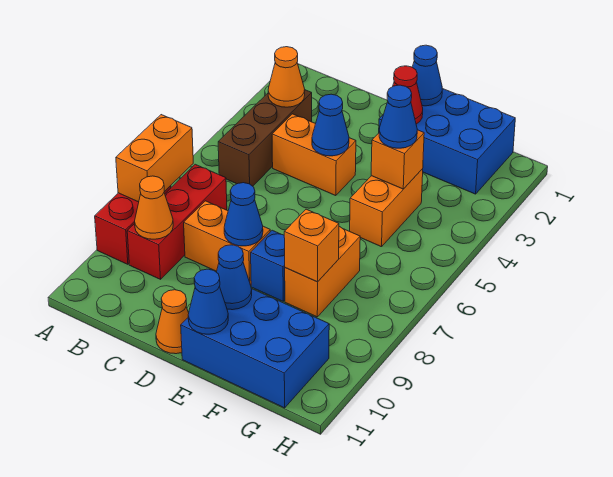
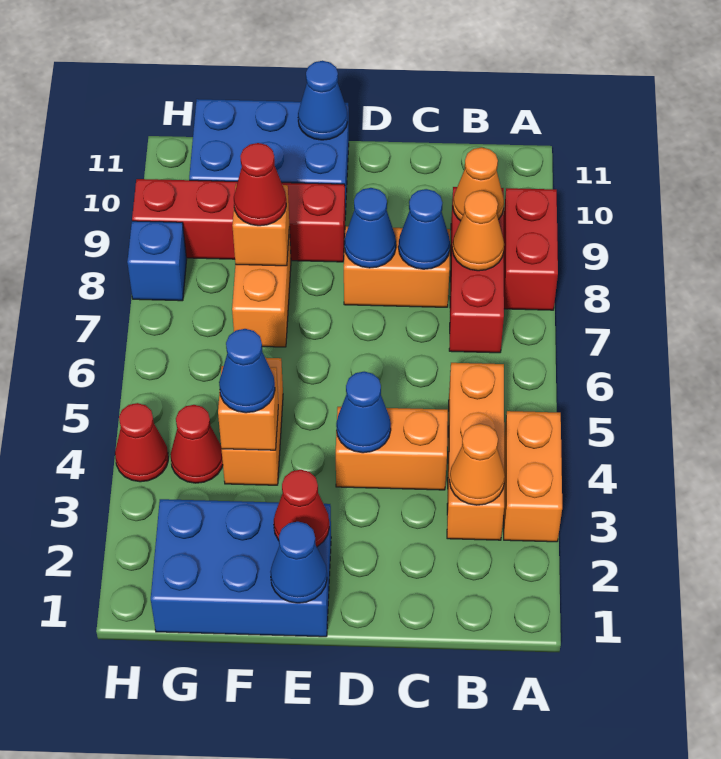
orange 1x2 brick [116,115,193,202] -> orange 1x2 brick moved to [504,411,562,542]
brown 1x3 brick [218,90,312,186] -> orange 1x3 brick [447,363,504,540]
orange 1x1 cone [156,290,189,354] -> orange 1x1 cone moved to [452,191,504,271]
blue 1x1 brick [251,230,285,301] -> blue 1x1 brick moved to [127,221,186,301]
none -> red 1x4 brick [132,179,345,262]
blue 1x1 cone [217,245,252,310] -> blue 1x1 cone moved to [398,189,450,269]
none -> red 1x1 cone [234,143,286,226]
none -> red 1x1 cone [170,405,223,483]
none -> red 1x1 cone [115,403,168,482]

